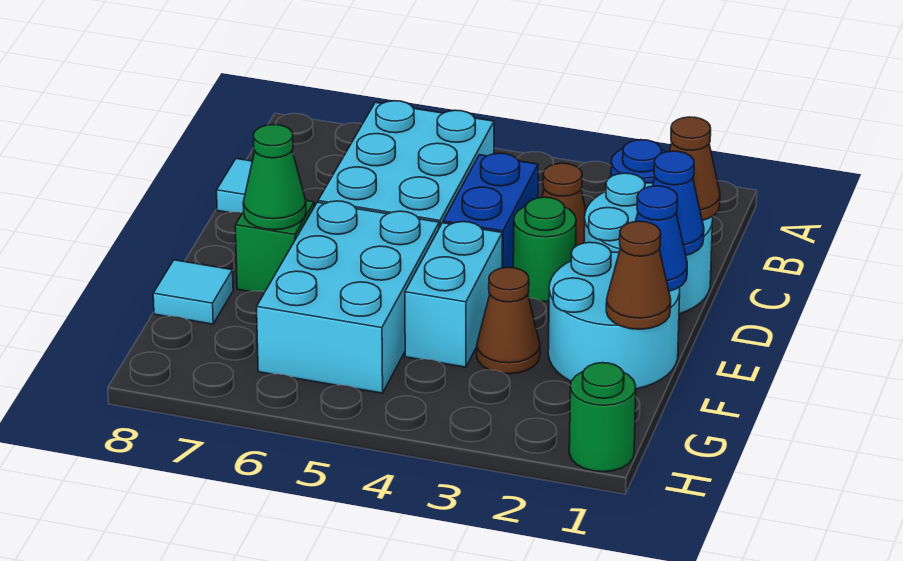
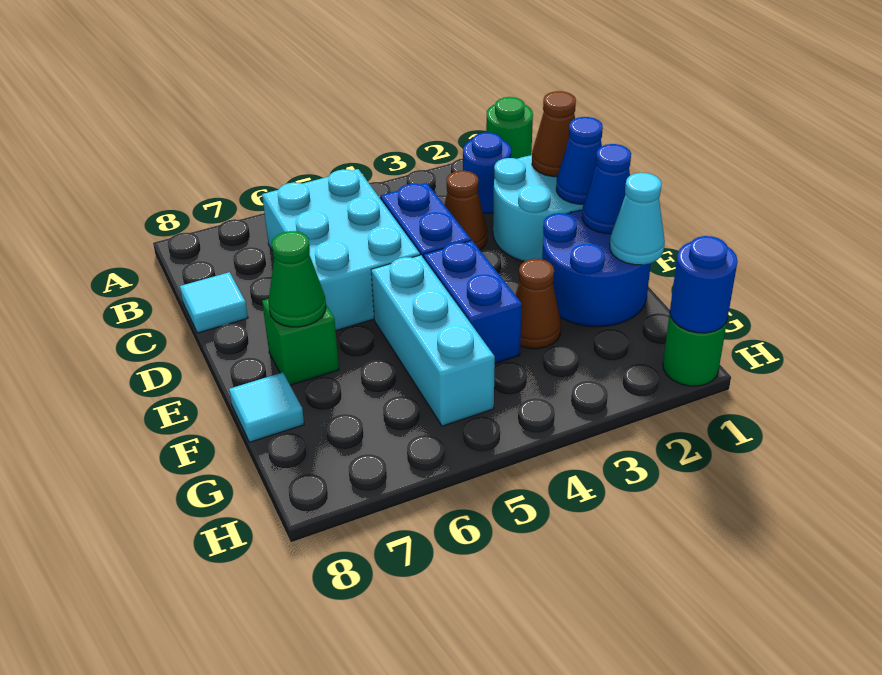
green 1x1 round brick [513,197,576,302] -> green 1x1 round brick moved to [486,97,533,159]
cyan 2x2 round brick [548,242,680,389] -> blue 2x2 round brick [542,210,651,327]
cyan 1x2 brick [405,222,502,367] -> blue 1x2 brick [424,240,522,363]
cyan 2x3 brick [257,201,439,393] -> cyan 1x3 brick [371,255,495,426]
brown 1x1 cone [606,221,671,329] -> cyan 1x1 cone [610,173,665,265]
none -> blue 1x1 round brick [670,236,737,333]

